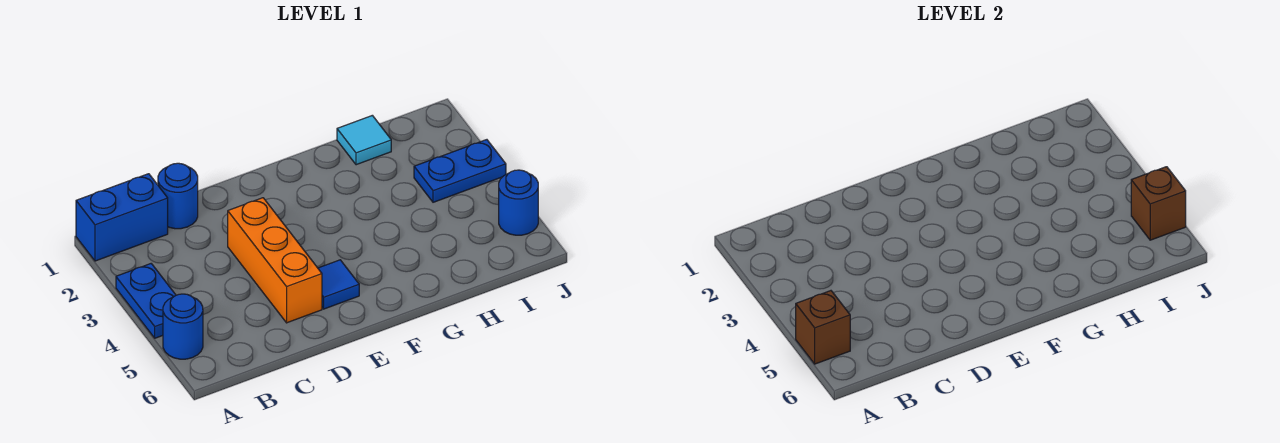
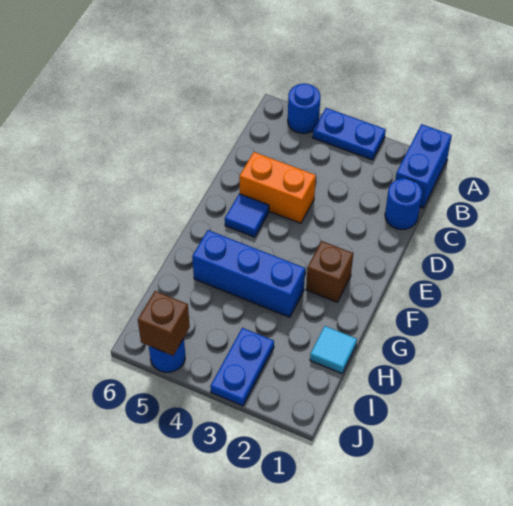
brown 1x1 brick [796,291,850,364] -> brown 1x1 brick moved to [306,241,353,302]
orange 1x3 brick [228,198,322,323] -> orange 1x2 brick [239,152,316,223]
none -> blue 1x3 brick [192,230,305,317]

